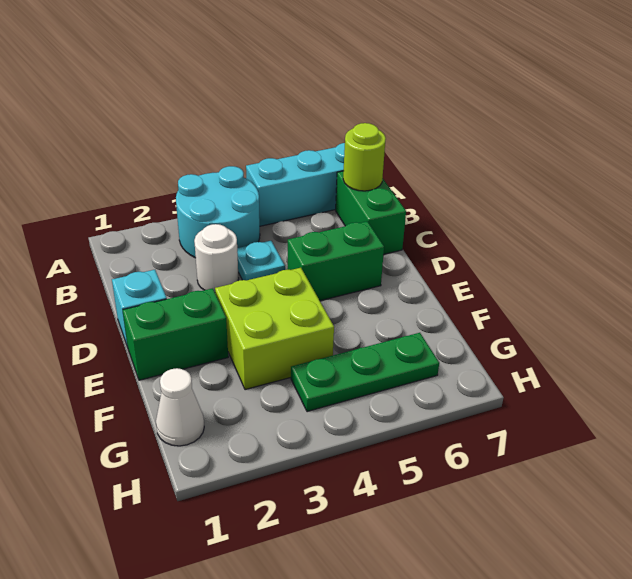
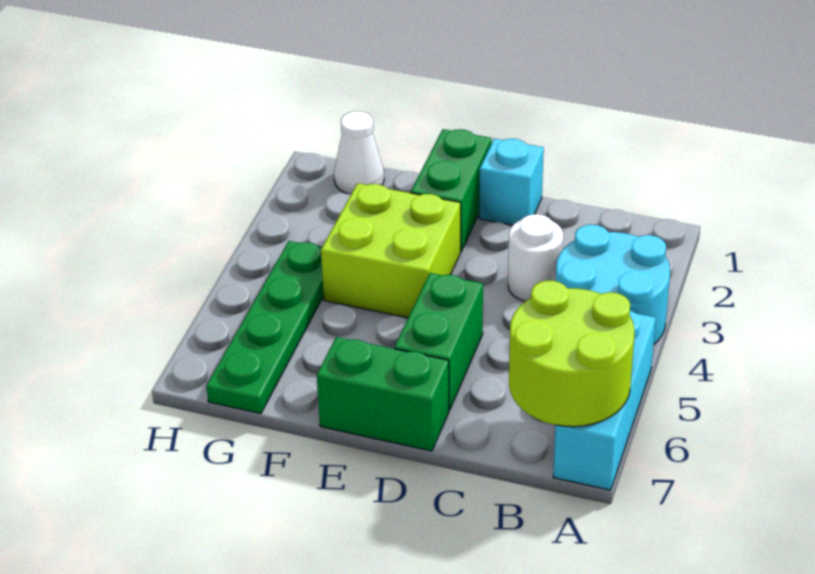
green 1x2 brick [336,171,406,254] -> green 1x2 brick moved to [317,337,449,451]
lime 1x1 round brick [343,123,386,191] -> lime 2x2 round brick [509,280,634,427]
cyan 1x1 plate [237,241,285,280] -> none
green 1x3 plate [291,333,439,412] -> green 1x4 plate [206,241,324,414]

